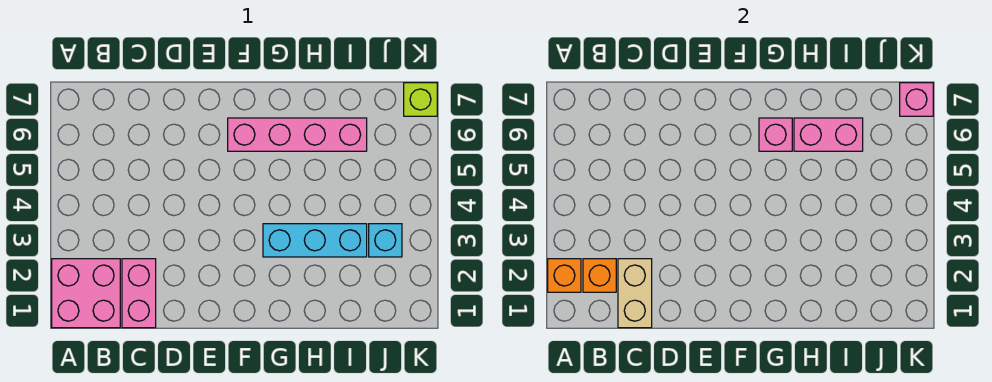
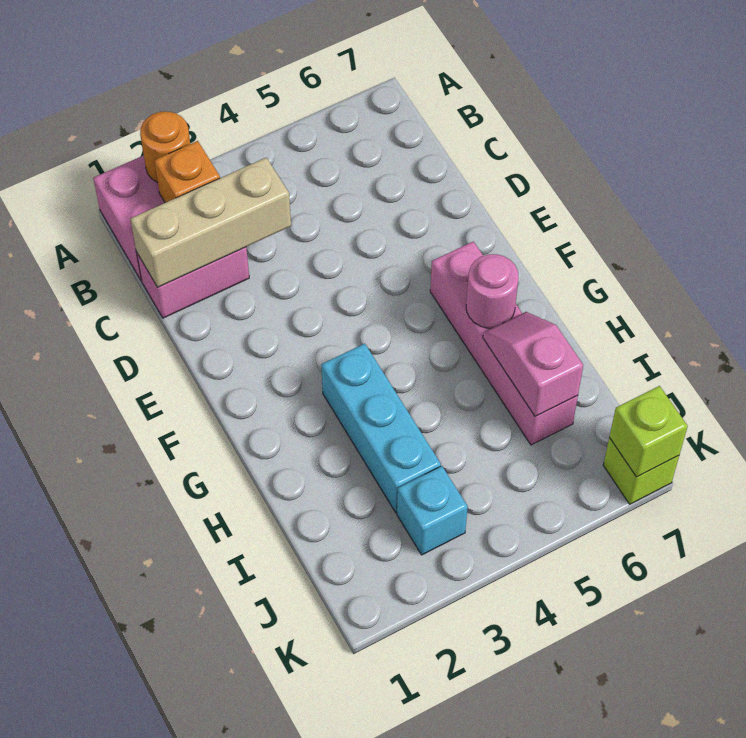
orange 1x1 brick [548,259,581,292] -> orange 1x1 round brick [140,112,190,183]
tan 1x2 brick [618,259,652,328] -> tan 1x3 brick [130,157,291,287]
pink 1x1 brick [759,118,792,151] -> pink 1x1 round brick [466,254,519,328]
pink 1x2 brick [794,118,863,151] -> pink 1x2 slope [483,312,583,416]
pink 1x1 brick [900,83,933,116] -> lime 1x1 brick [609,386,688,477]

